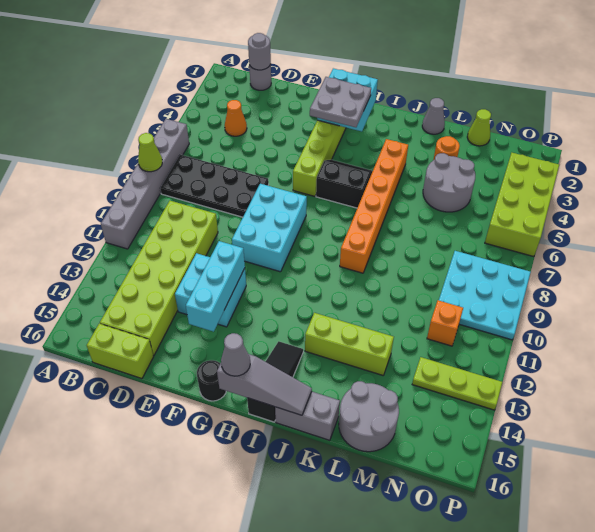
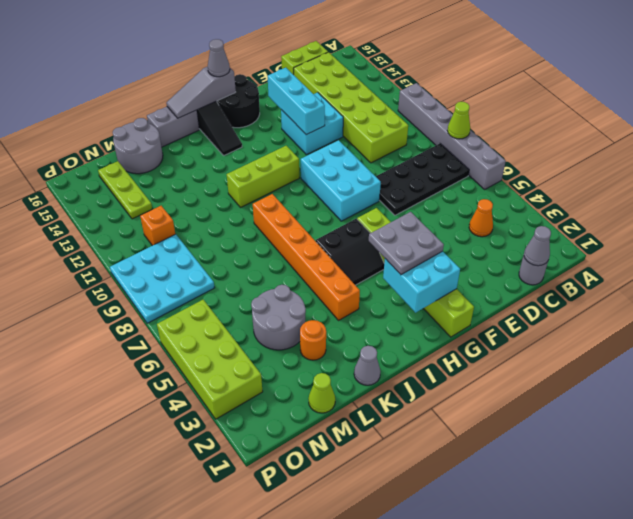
grey 1x1 round brick [248,33,271,70] -> grey 1x1 cone [524,226,551,266]
black 1x1 round brick [197,360,226,401] -> black 2x2 round brick [217,74,260,128]
lime 1x3 brick [305,313,394,375] -> lime 1x3 brick moved to [227,146,299,208]
lime 1x3 plate [412,357,502,410] -> lime 1x3 plate turned to [98,161,152,219]

